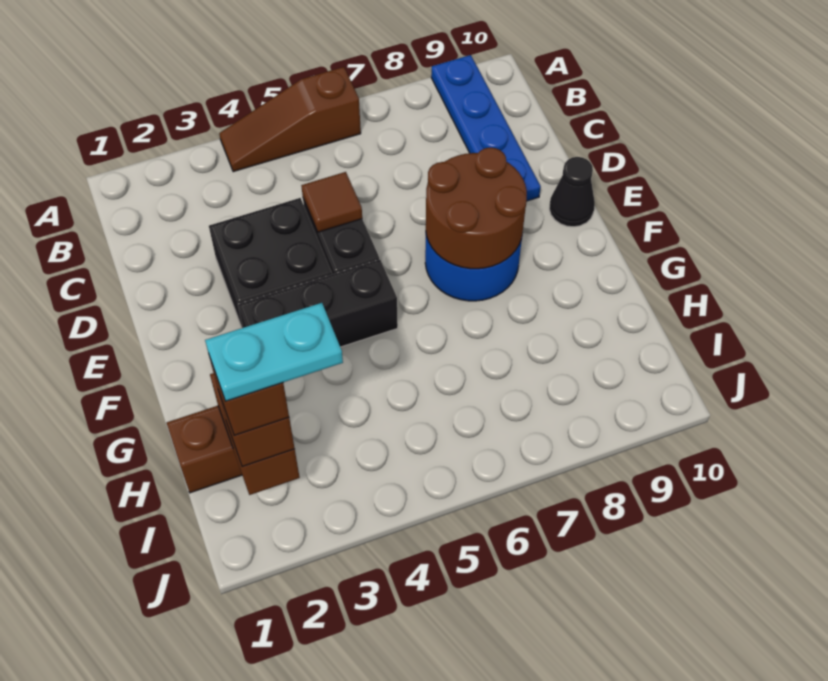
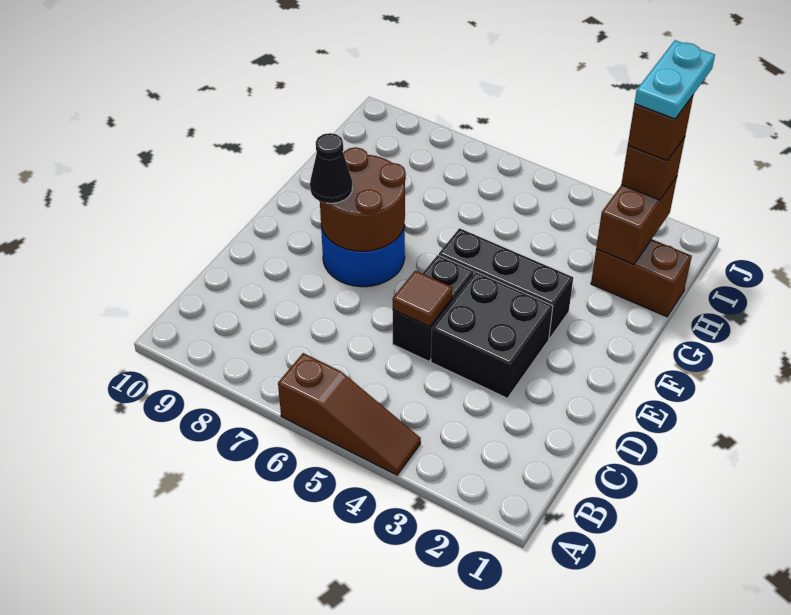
blue 1x4 plate [431,55,541,201] -> none
black 1x1 cone [549,157,595,227] -> black 1x1 cone moved to [310,133,353,203]
cyan 1x2 plate [205,303,343,401] -> cyan 1x2 plate turned to [634,40,715,119]

